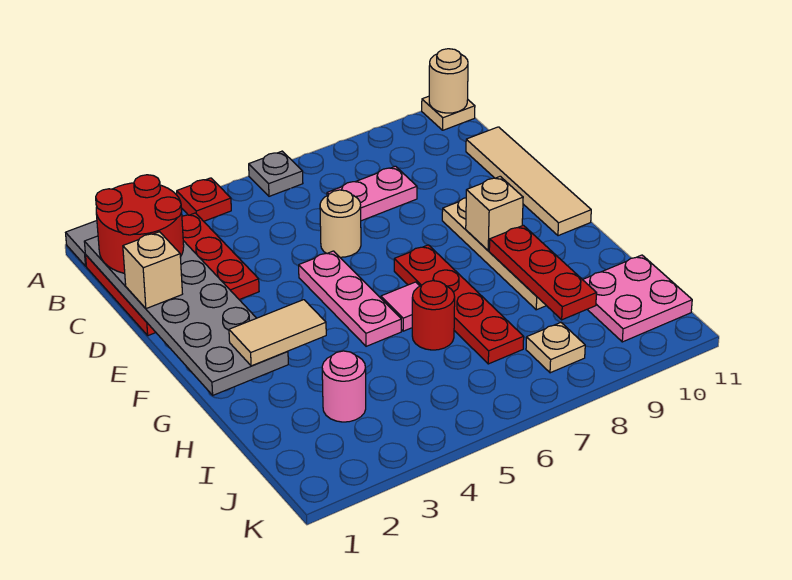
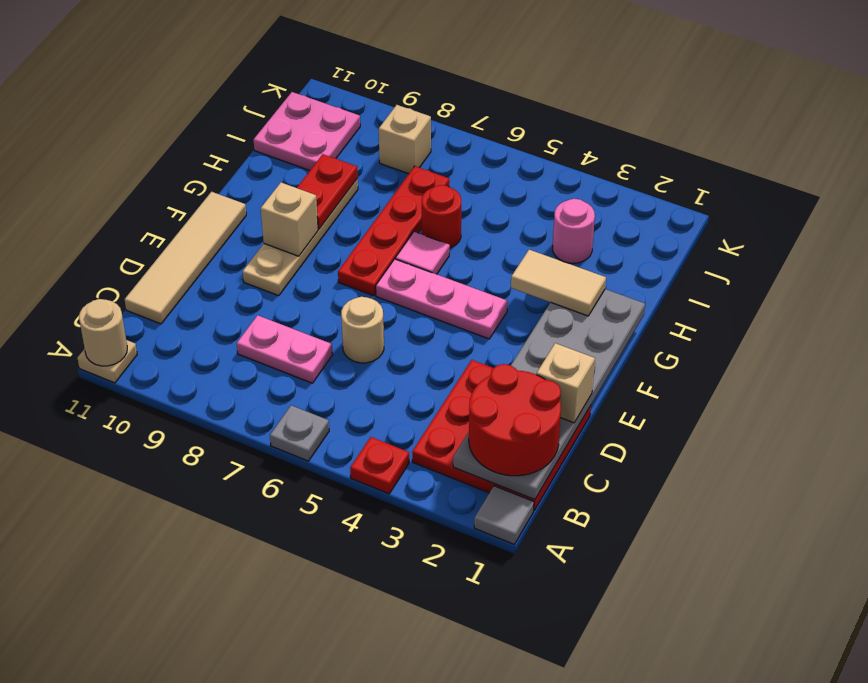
pink 1x3 plate [299,251,401,346] -> pink 1x3 plate turned to [376,259,508,339]
red 1x3 plate [489,225,596,320] -> red 1x2 plate [297,154,358,229]
tan 1x1 plate [526,322,585,373] -> tan 1x1 brick [379,105,431,174]

